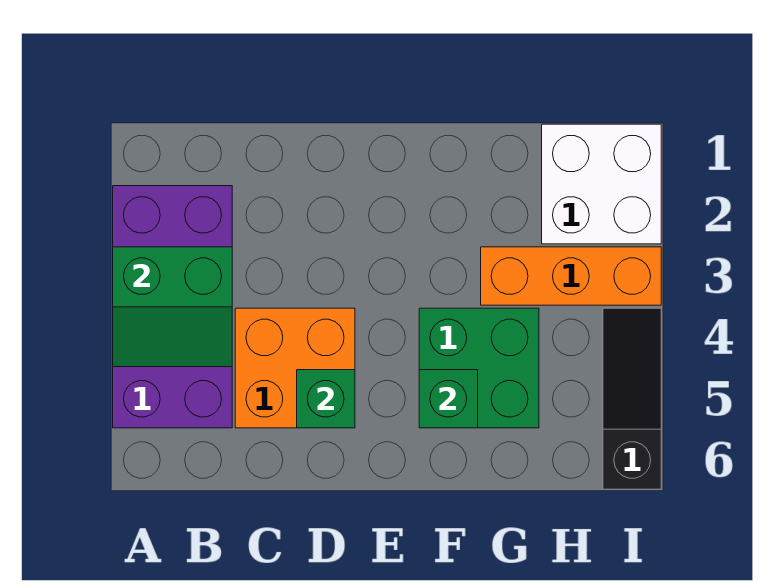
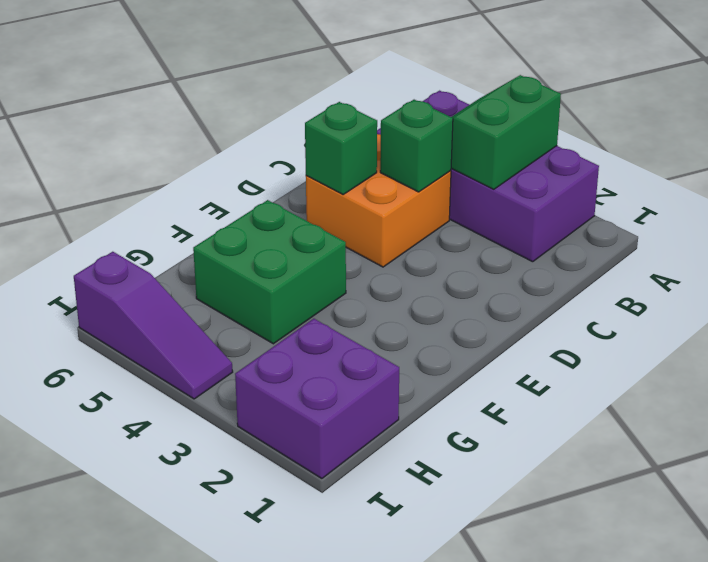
green 1x1 brick [419,370,478,428] -> green 1x1 brick moved to [380,100,453,192]
orange 1x3 brick [481,247,661,305] -> none
white 2x2 brick [542,124,661,244] -> purple 2x2 brick [235,319,399,478]
black 1x3 slope [603,308,661,489] -> purple 1x3 slope [74,252,233,399]

